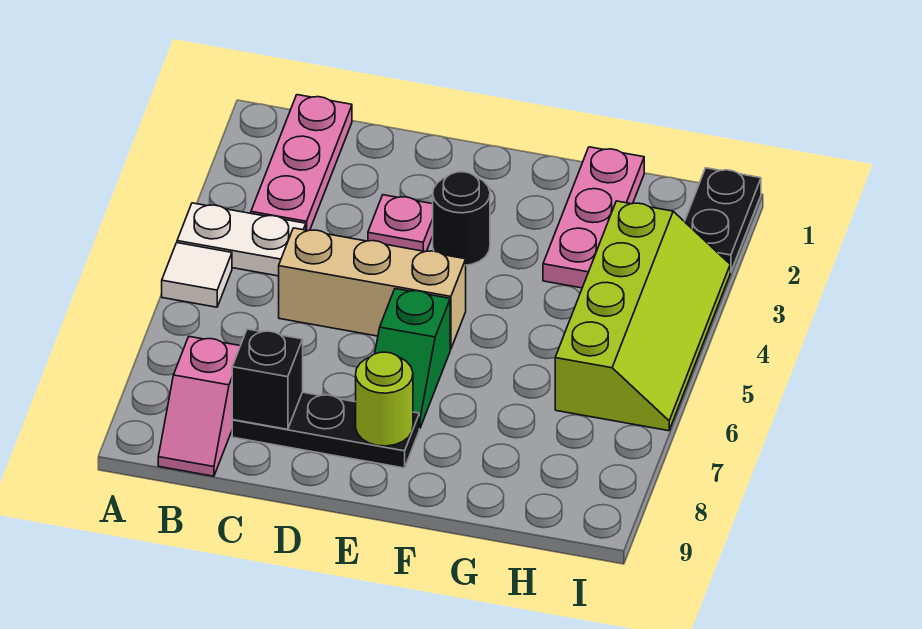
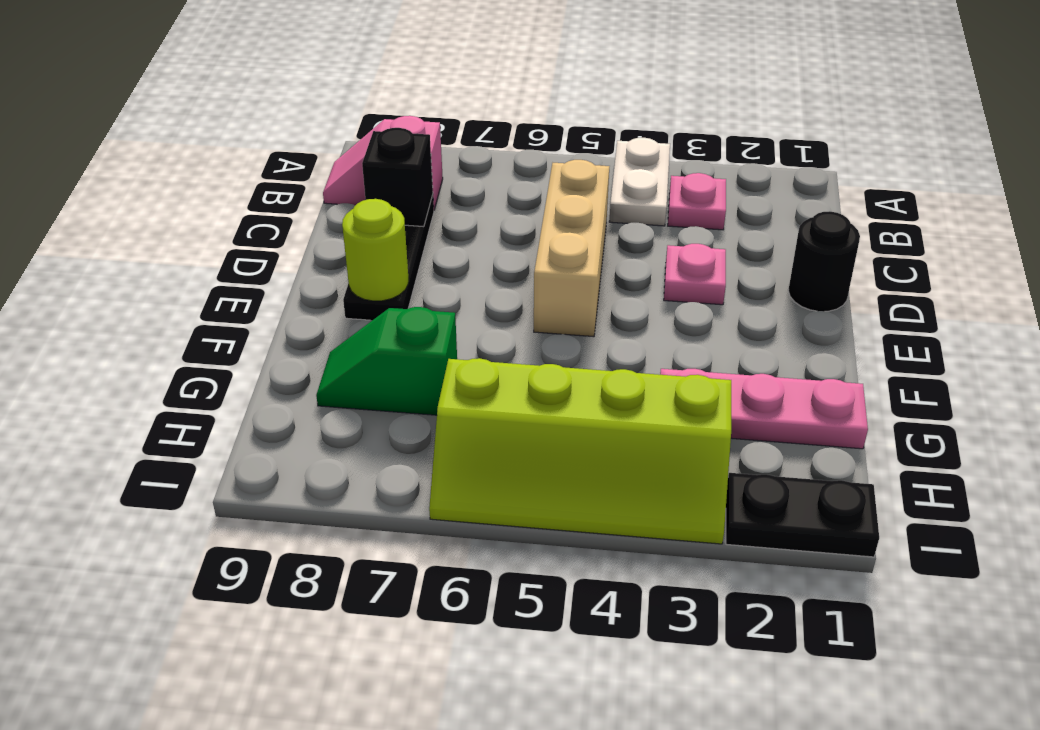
white 1x1 tile [162,243,232,307] -> none
pink 1x3 plate [251,95,352,231] -> pink 1x1 plate [668,173,726,230]
black 1x1 round brick [433,172,490,265] -> black 1x1 round brick moved to [788,211,860,311]
green 1x2 slope [375,289,450,428] -> green 1x2 slope moved to [316,307,457,415]

